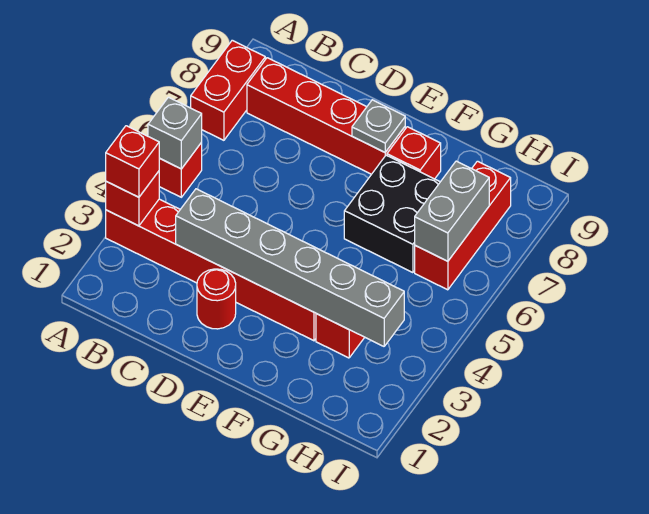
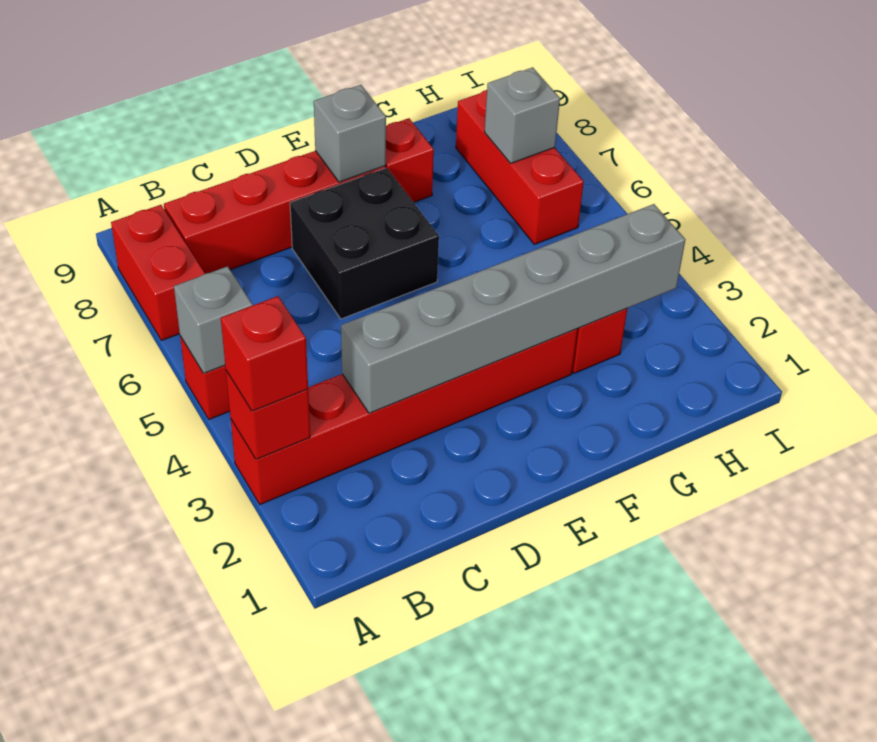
red 1x1 round brick [197,269,236,329] -> none
grey 1x1 plate [352,100,405,152] -> grey 1x1 brick [314,85,386,182]
black 2x2 brick [344,155,440,273] -> black 2x2 brick moved to [290,168,439,319]
grey 1x2 brick [415,161,489,261] -> grey 1x1 brick [485,67,560,164]

